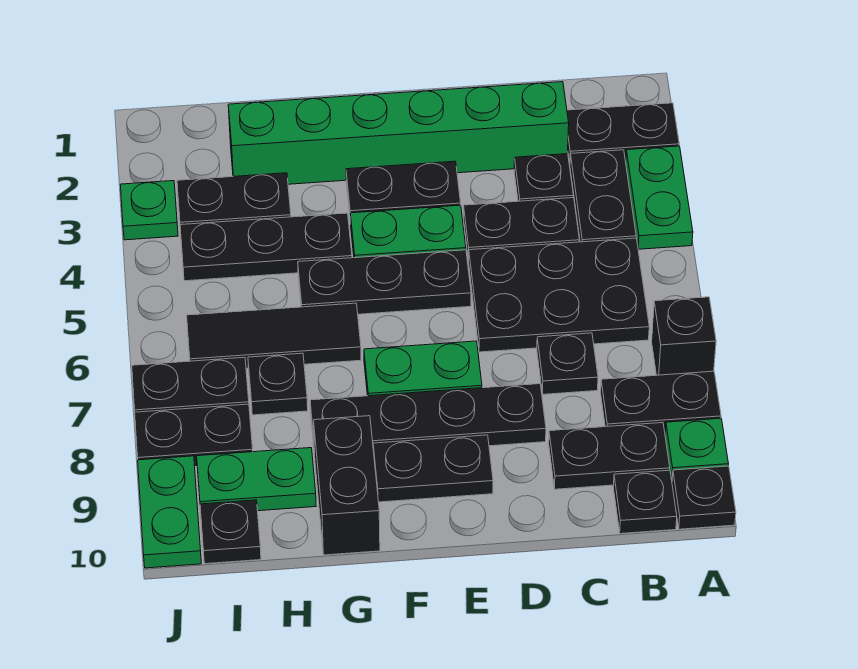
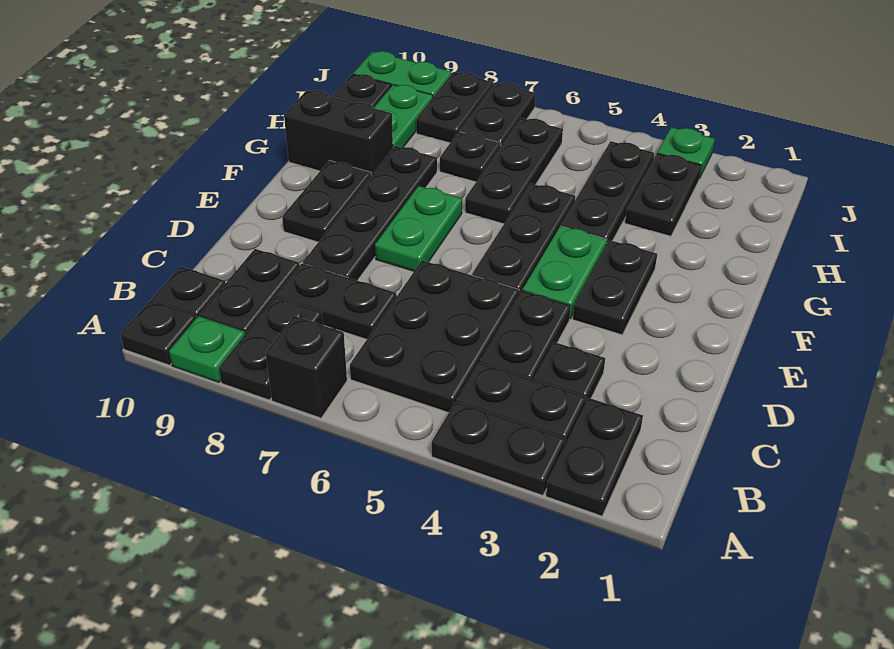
green 1x2 plate [626,146,693,249] -> black 1x2 plate [432,402,565,495]
green 1x6 brick [228,82,569,184] -> none
black 1x1 plate [537,333,598,394] -> black 1x2 plate [277,264,397,339]
black 1x3 tile [187,303,361,368] -> black 1x3 plate [465,118,563,224]

